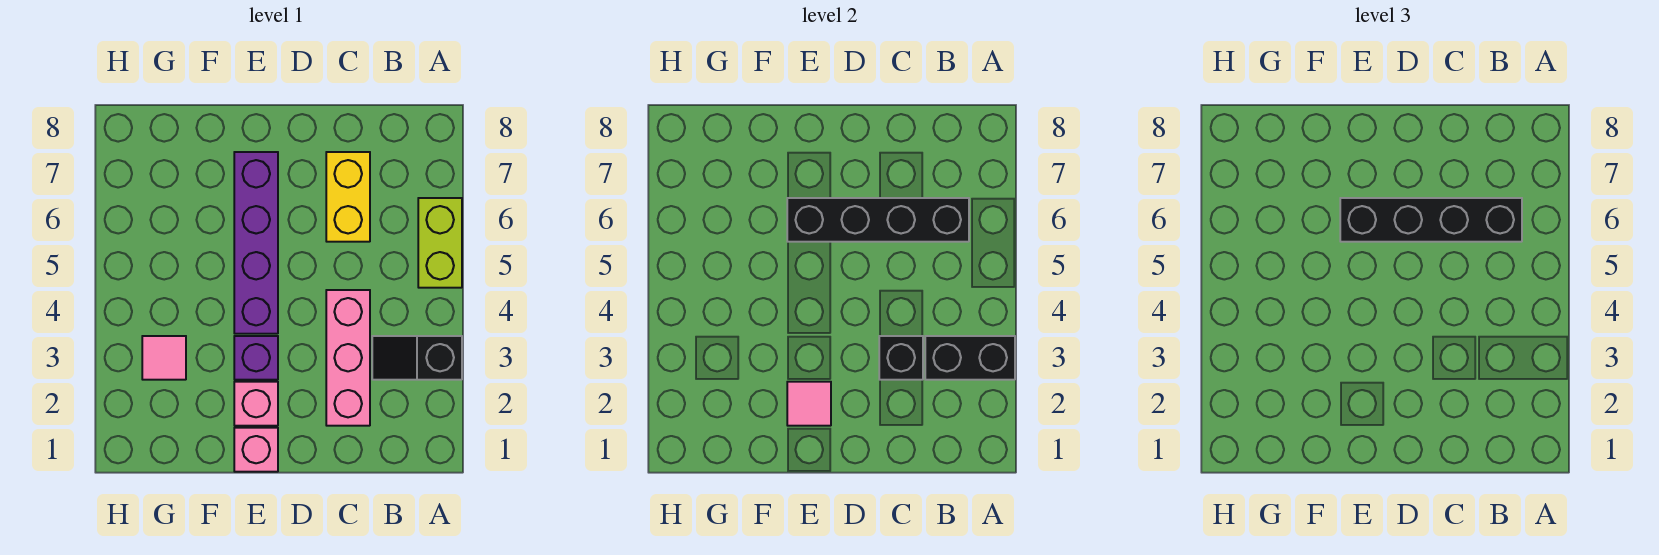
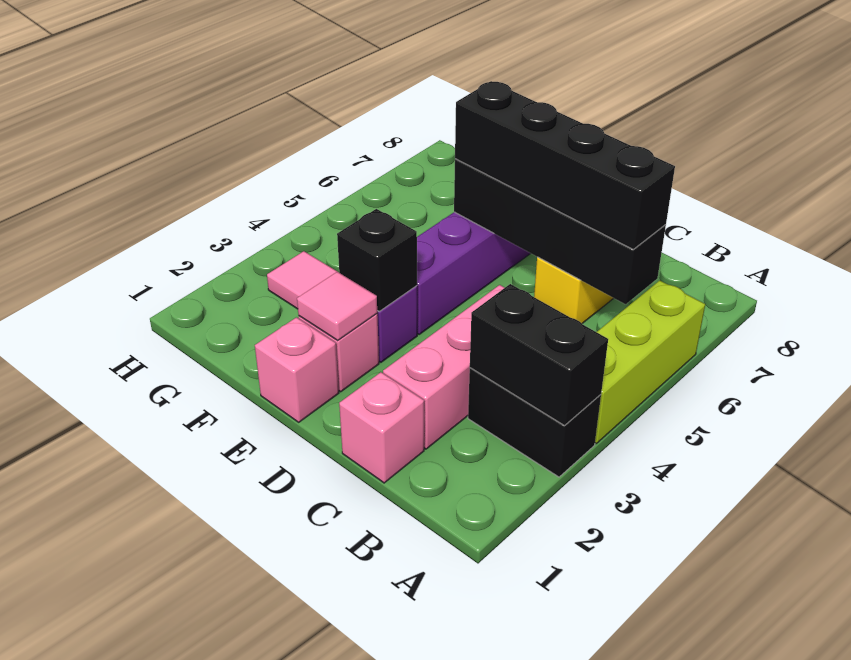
black 1x2 slope [372,336,462,380] -> black 1x2 brick [468,368,601,477]
lime 1x2 brick [418,198,462,288] -> lime 1x3 brick [595,280,705,443]
none -> pink 1x1 brick [339,372,424,483]
black 1x1 brick [879,336,923,380] -> black 1x1 brick moved to [337,209,417,311]

